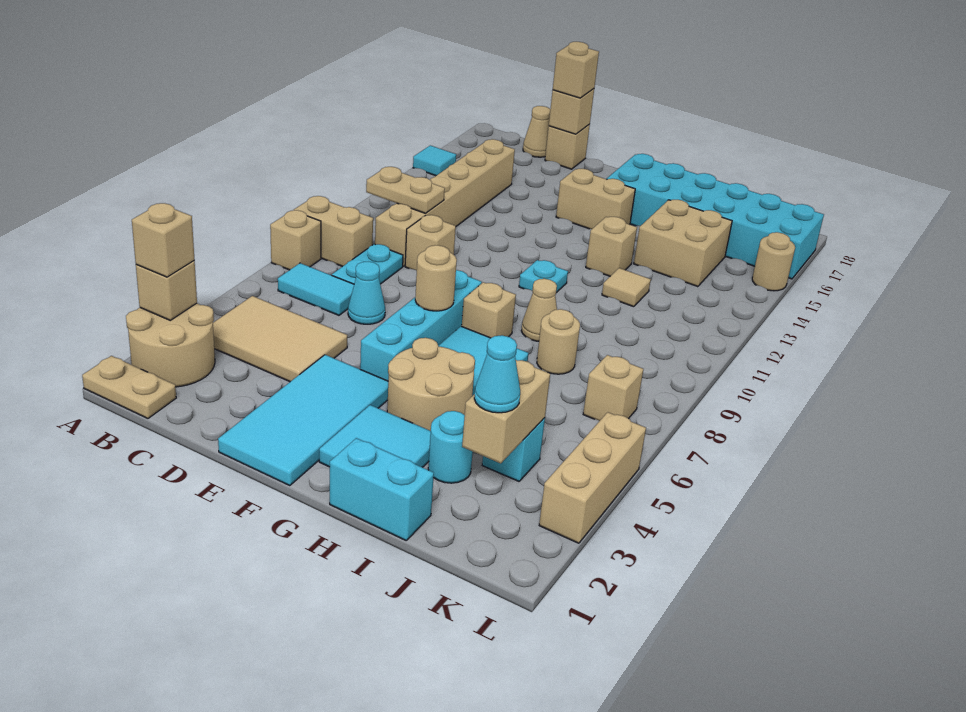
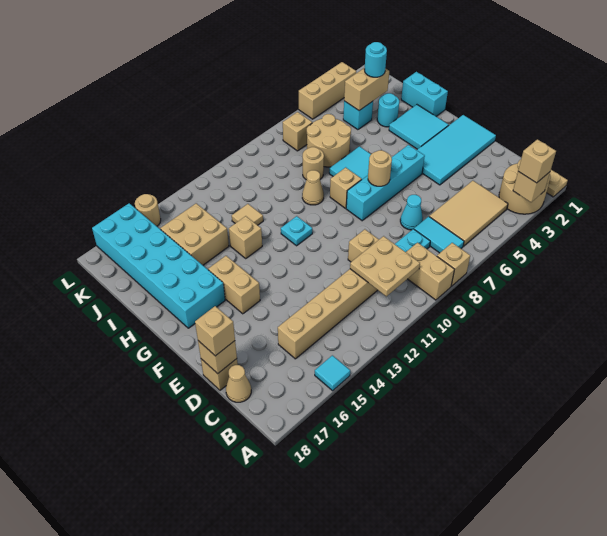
tan 2x3 tile [213,296,347,382] -> tan 2x3 tile turned to [429,181,508,246]
tan 1x2 plate [366,167,445,213] -> tan 2x2 plate [350,236,420,296]
tan 2x2 round brick [387,338,475,431] -> tan 2x2 round brick moved to [307,114,351,167]
cyan 1x1 cone [474,335,520,413] -> cyan 1x1 round brick [364,42,387,77]

